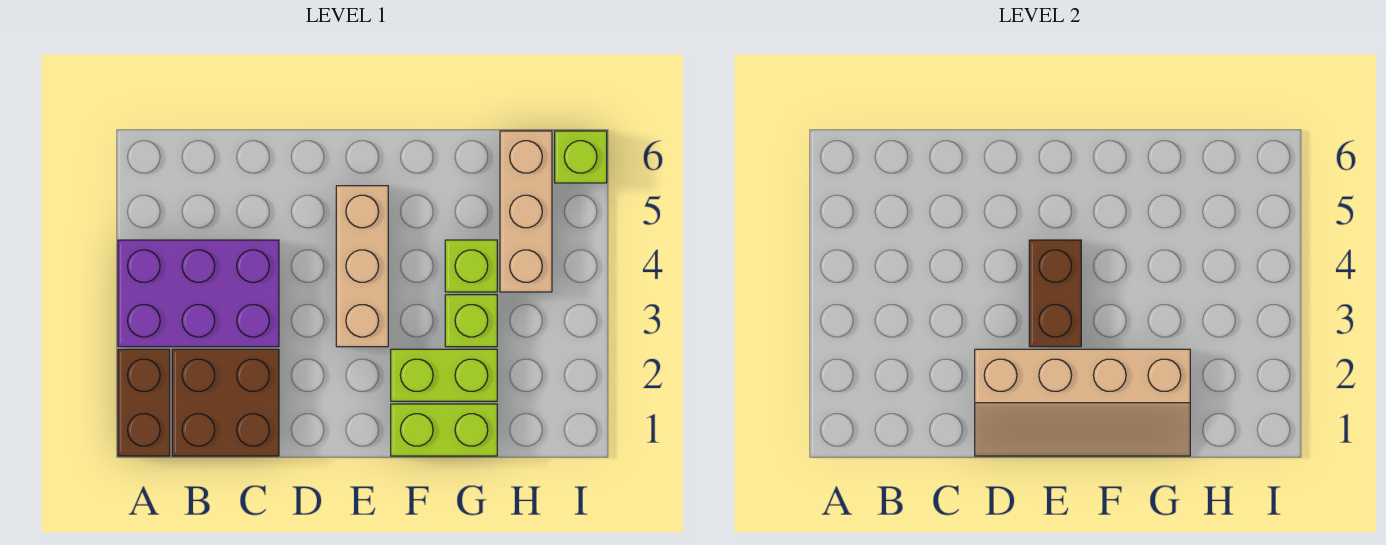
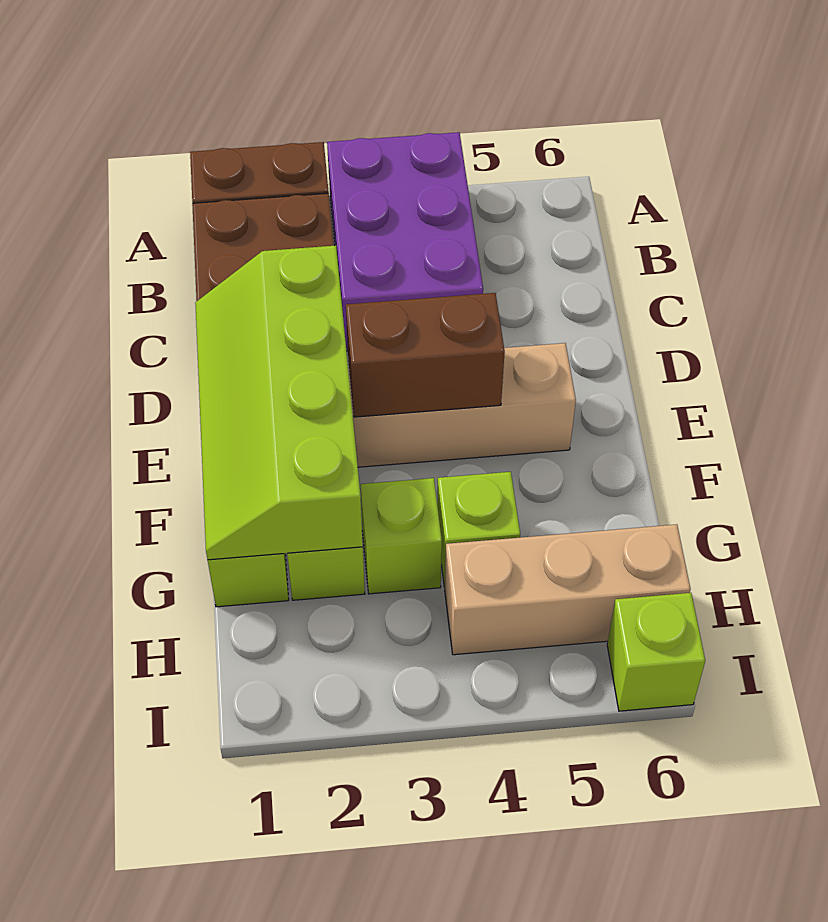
tan 2x4 slope [975,349,1190,456] -> lime 2x4 slope [195,245,363,560]

